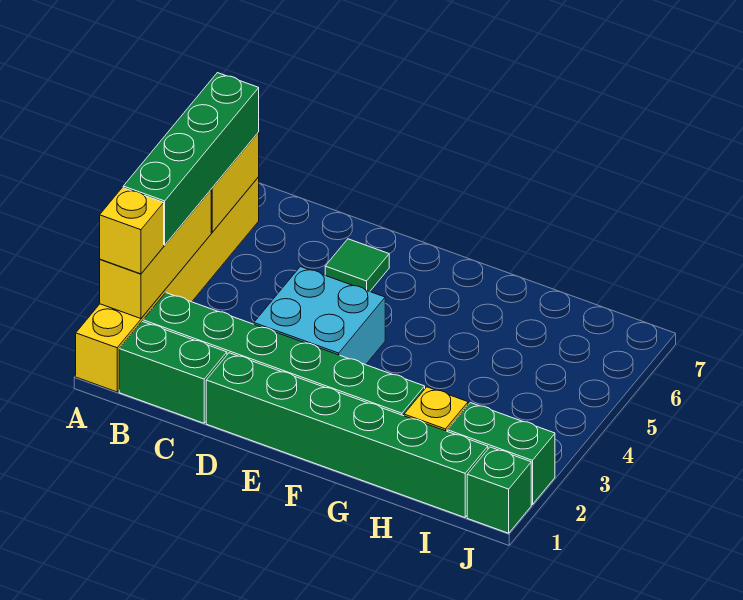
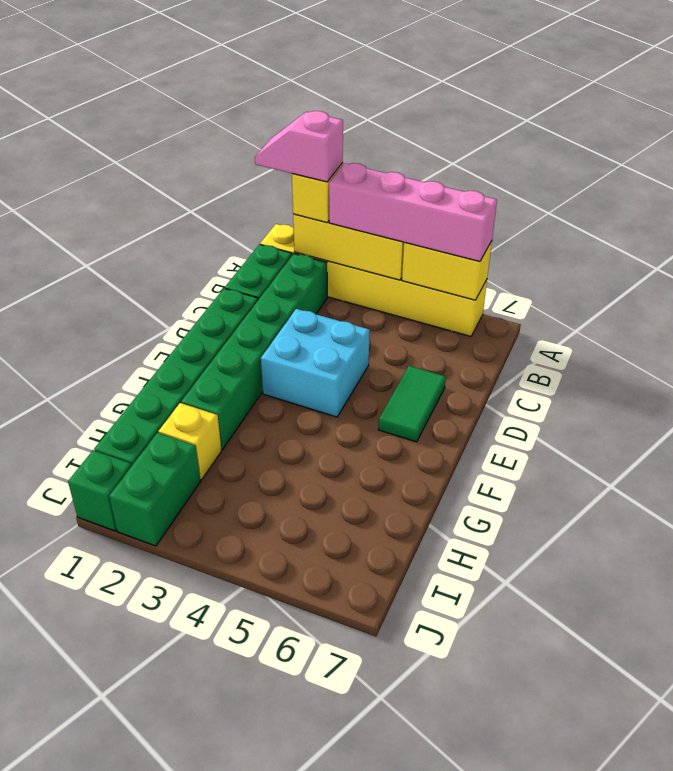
none -> pink 1x2 slope [255,111,343,182]
green 1x4 brick [123,73,259,245] -> pink 1x4 brick [329,163,497,261]
green 1x1 tile [325,239,389,291] -> green 1x2 tile [378,366,446,442]

